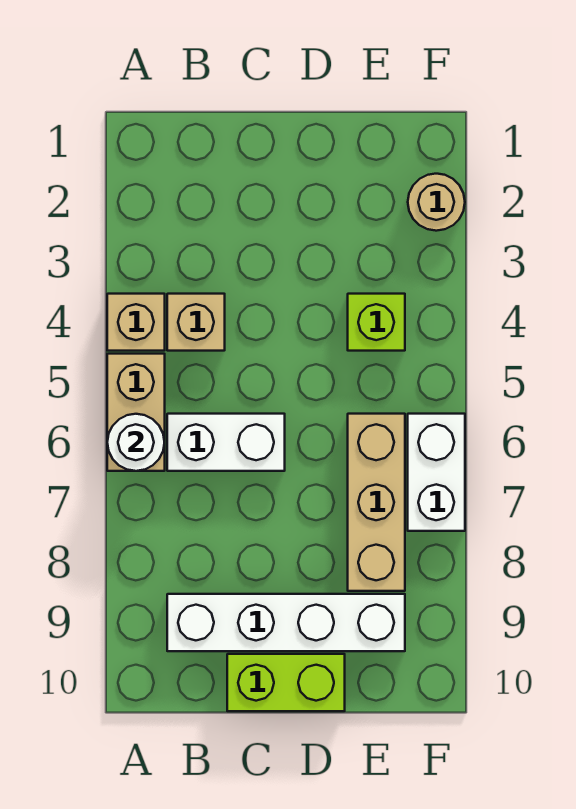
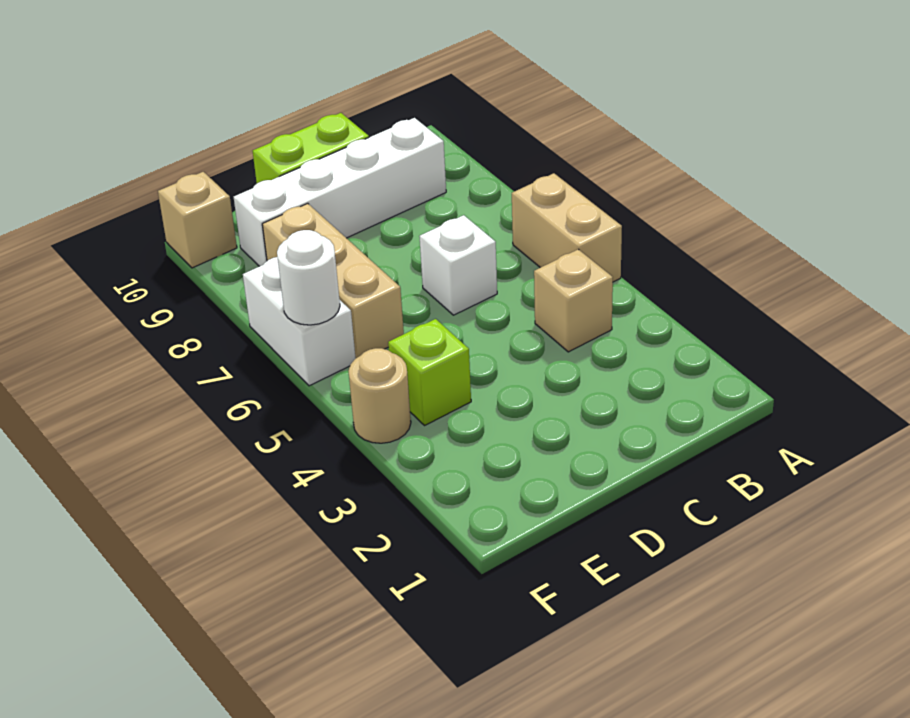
tan 1x1 brick [107,294,165,351] -> tan 1x1 brick moved to [158,172,237,268]
white 1x1 round brick [107,414,165,471] -> white 1x1 round brick moved to [277,230,340,325]
white 1x2 brick [167,414,285,471] -> white 1x1 brick [419,215,497,315]
tan 1x1 round brick [408,174,465,231] -> tan 1x1 round brick moved to [348,348,411,443]

